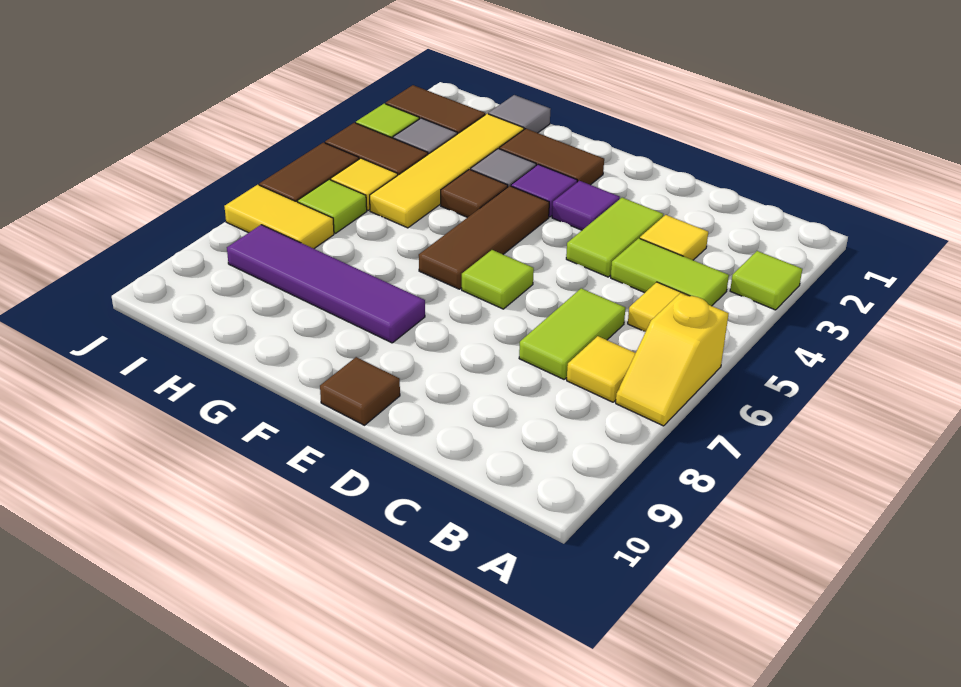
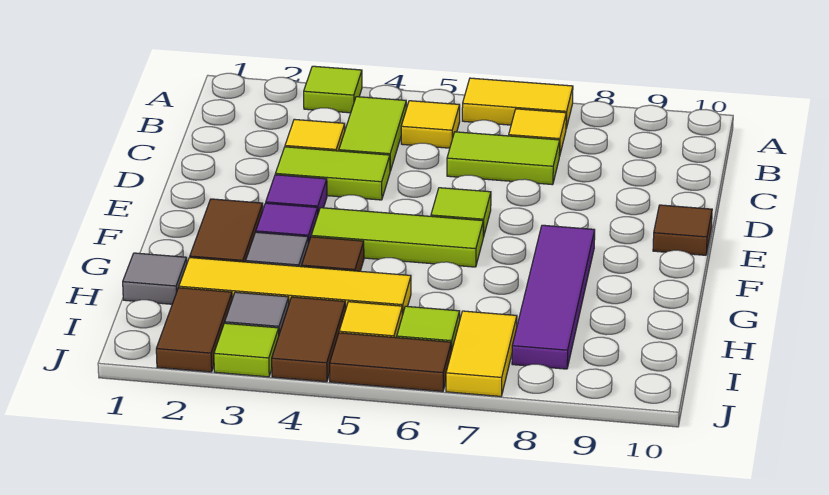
yellow 1x2 slope [616,293,729,426] -> yellow 1x2 tile [462,78,573,128]
brown 1x3 tile [419,186,549,289] -> lime 1x3 tile [311,208,483,267]

